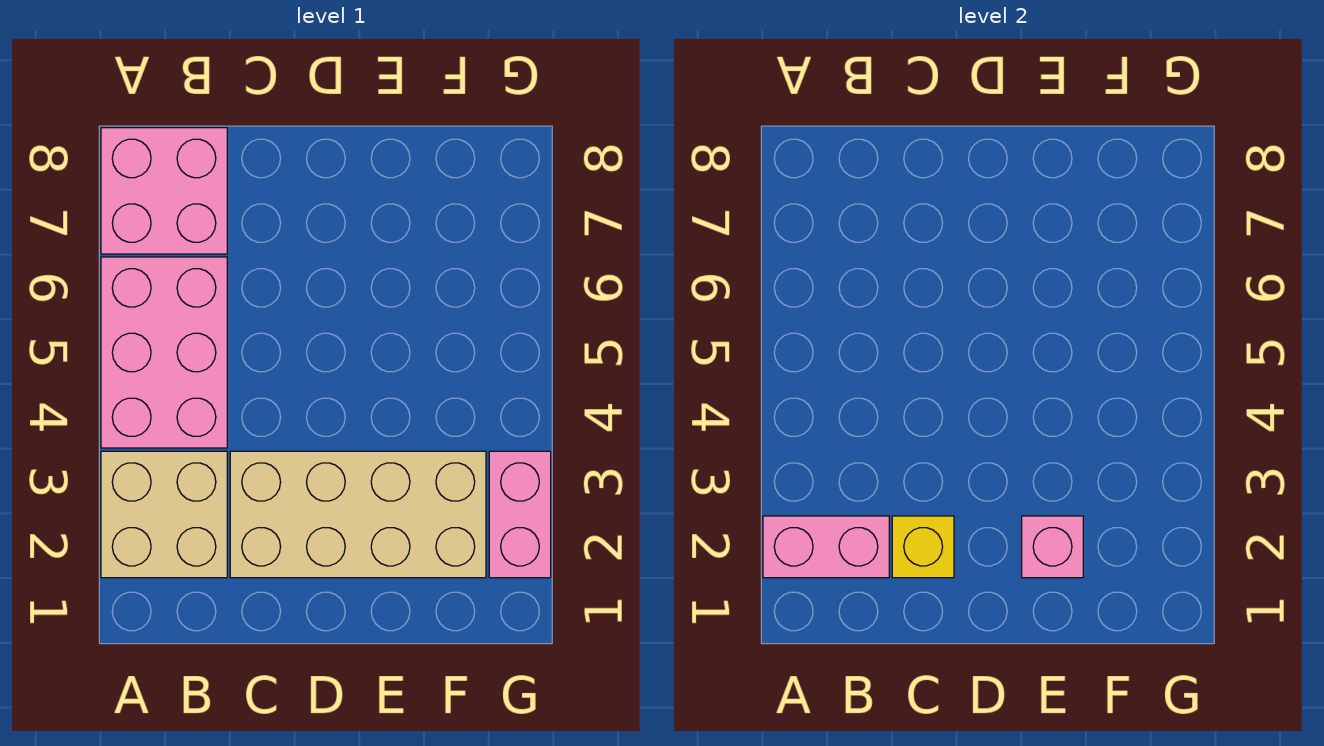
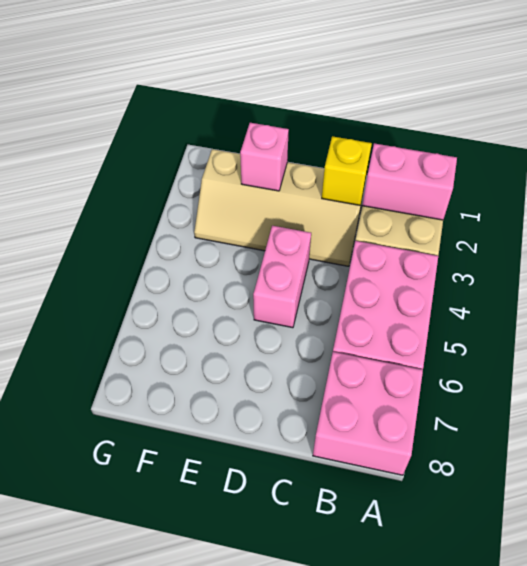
tan 2x4 brick [230,451,486,578] -> tan 2x4 slope [194,149,365,266]
pink 1x2 brick [489,451,551,578] -> pink 1x2 brick moved to [253,226,311,328]

